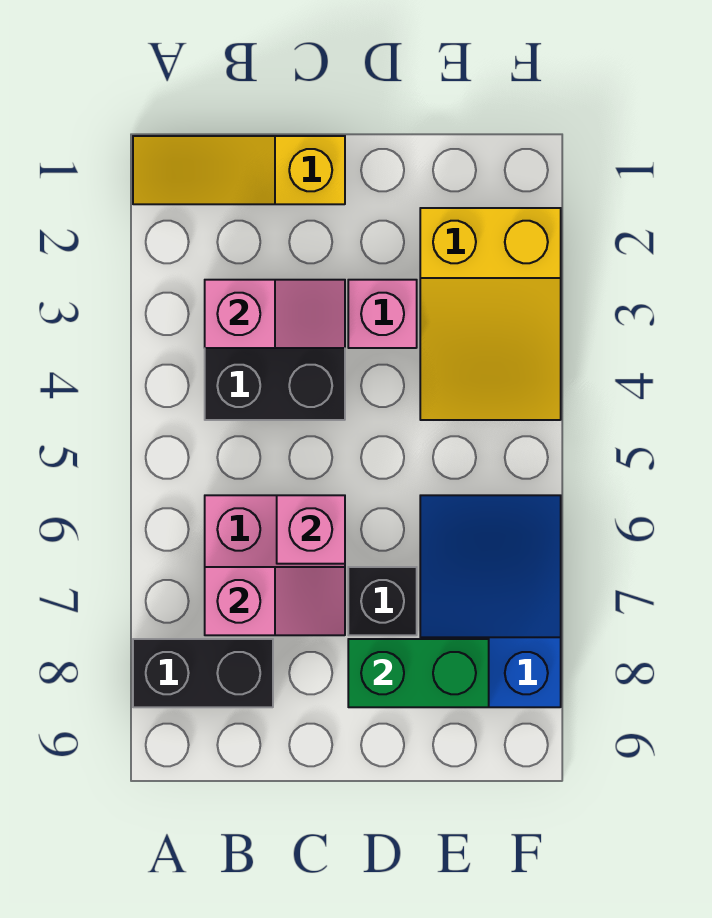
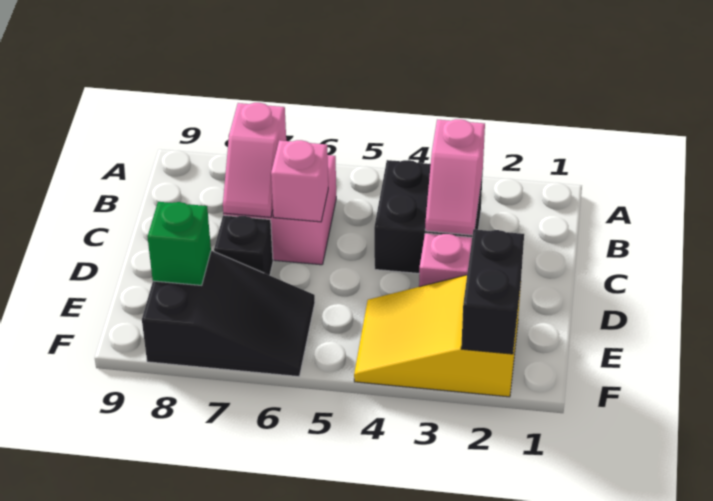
yellow 1x3 slope [133,136,345,204] -> none
black 1x2 brick [133,639,273,707] -> black 1x2 brick moved to [461,229,524,354]
green 1x2 brick [348,639,489,707] -> green 1x1 brick [148,202,211,285]
blue 2x3 slope [420,495,561,707] -> black 2x3 slope [142,251,315,377]

